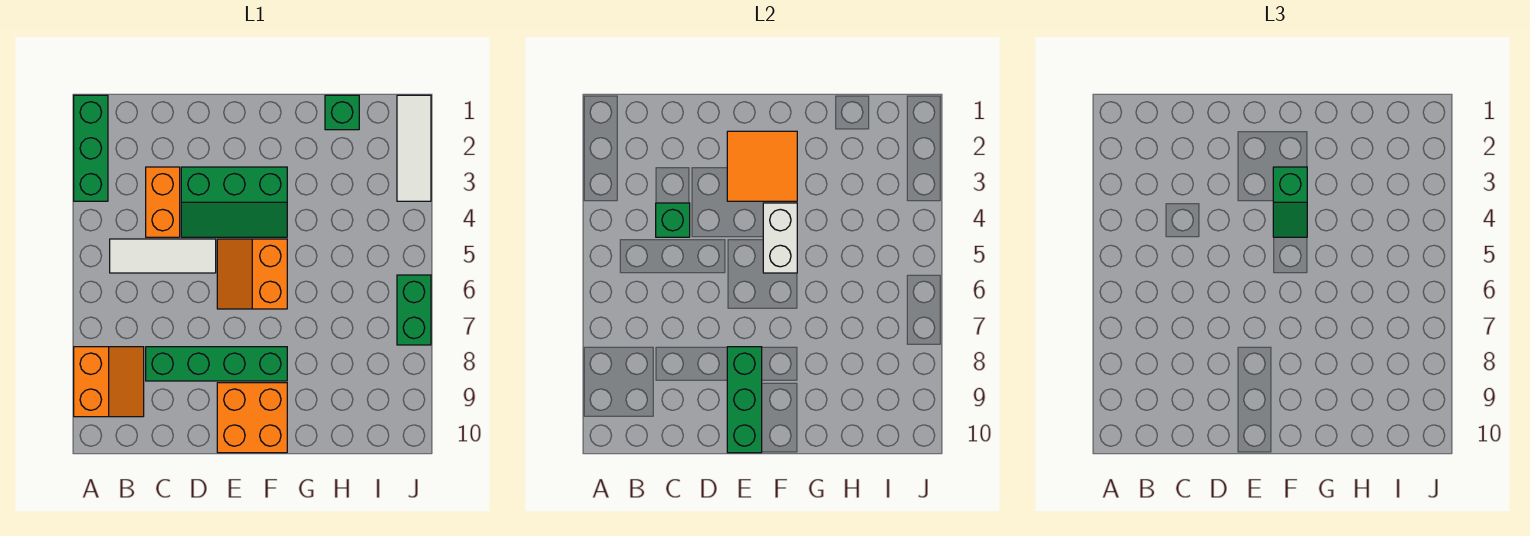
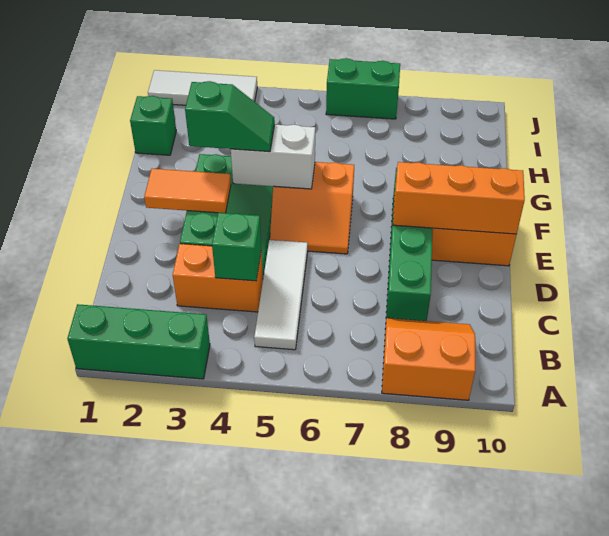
orange 2x2 tile [727,131,797,201] -> orange 1x2 tile [144,169,231,213]
green 1x3 brick [727,347,762,453] -> orange 1x3 brick [393,162,525,234]

